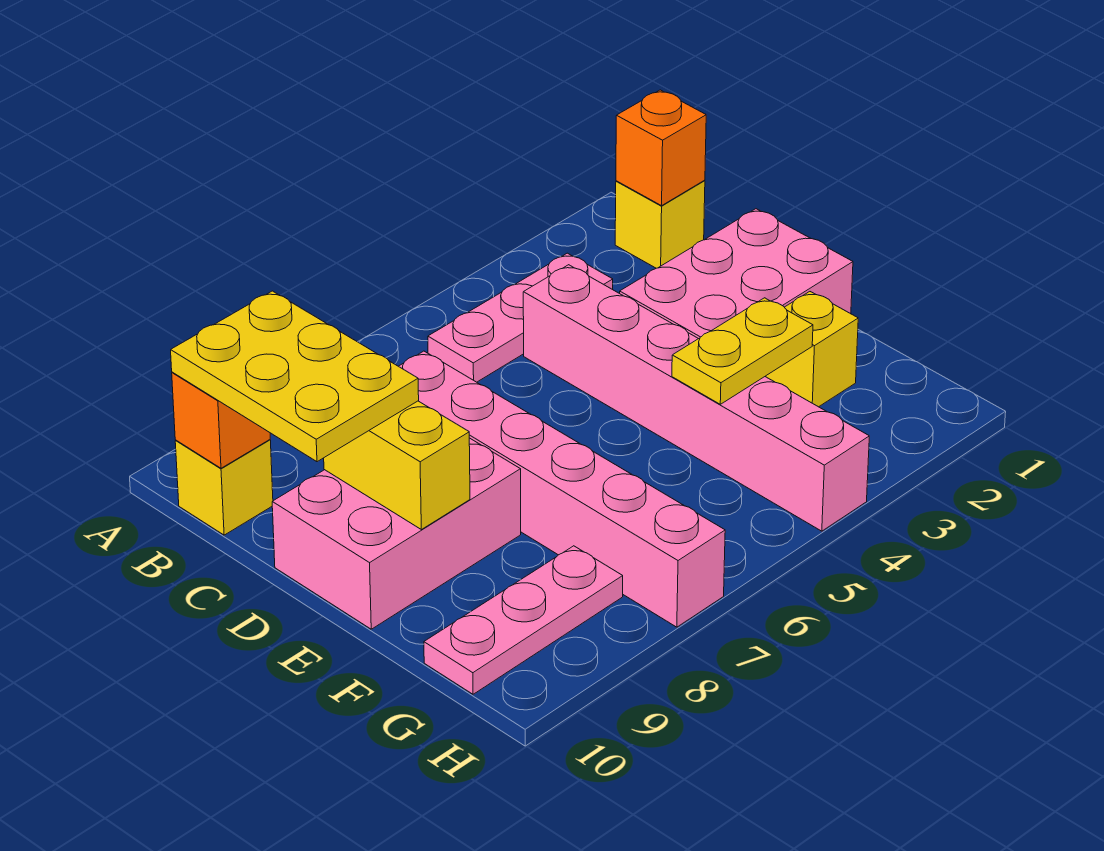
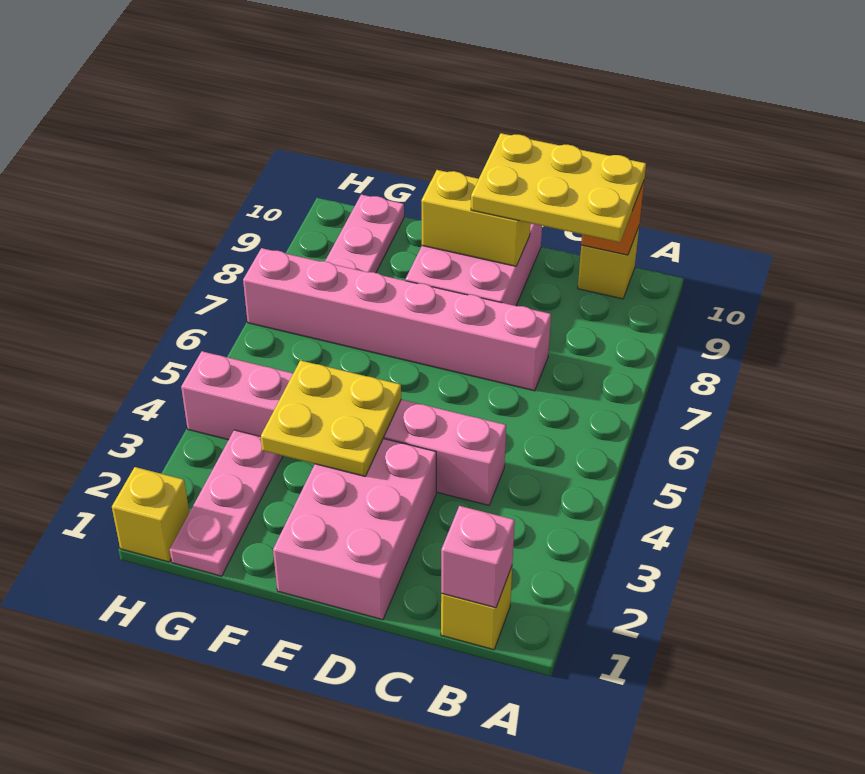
orange 1x1 brick [616,90,706,206] -> pink 1x1 brick [441,506,515,608]
pink 1x3 plate [428,253,613,382] -> pink 1x3 plate moved to [170,430,283,576]
yellow 1x1 brick [765,292,858,407] -> yellow 1x1 brick moved to [112,467,189,562]
yellow 1x2 plate [672,298,813,404] -> yellow 2x2 plate [261,360,401,476]

